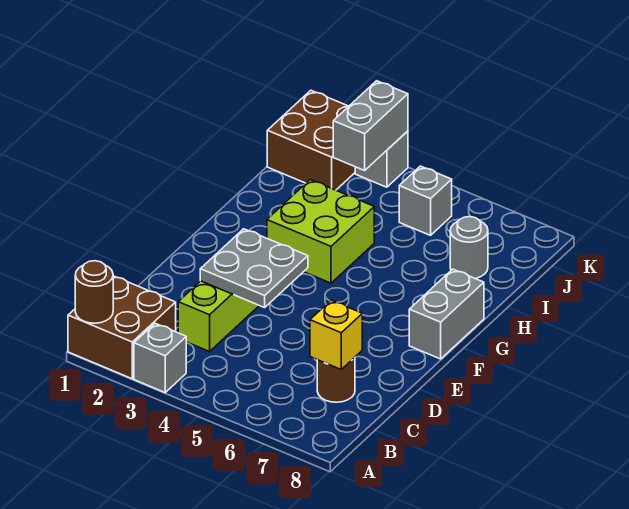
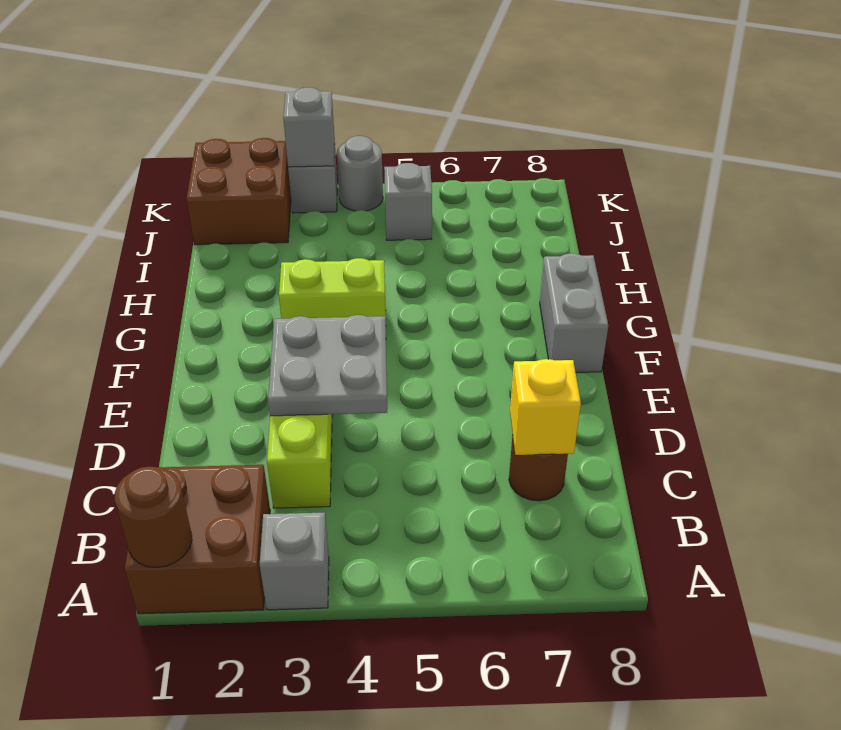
lime 2x2 brick [267,180,374,283] -> lime 1x2 brick [279,258,386,327]
grey 1x1 round brick [450,217,488,279] -> grey 1x1 round brick moved to [337,136,383,211]
grey 1x2 brick [333,81,408,171] -> grey 1x1 brick [283,87,335,167]

